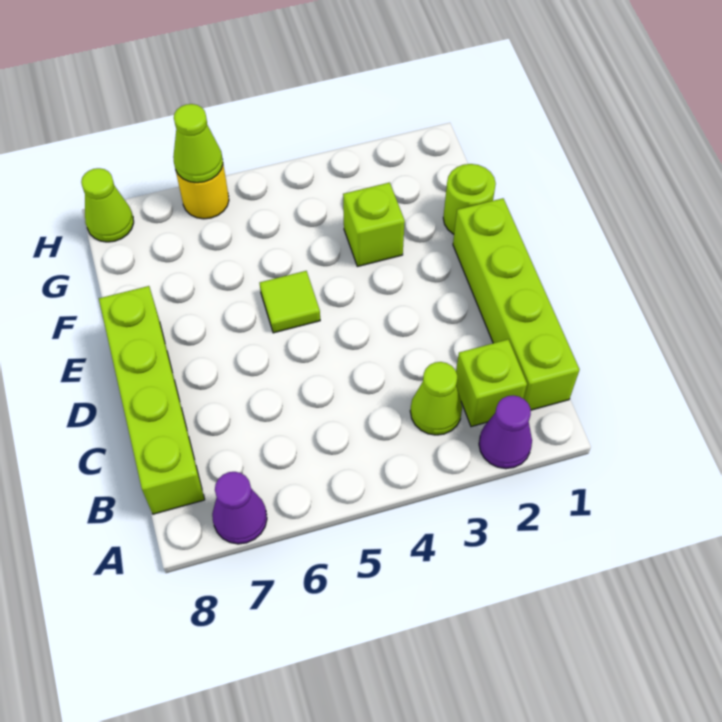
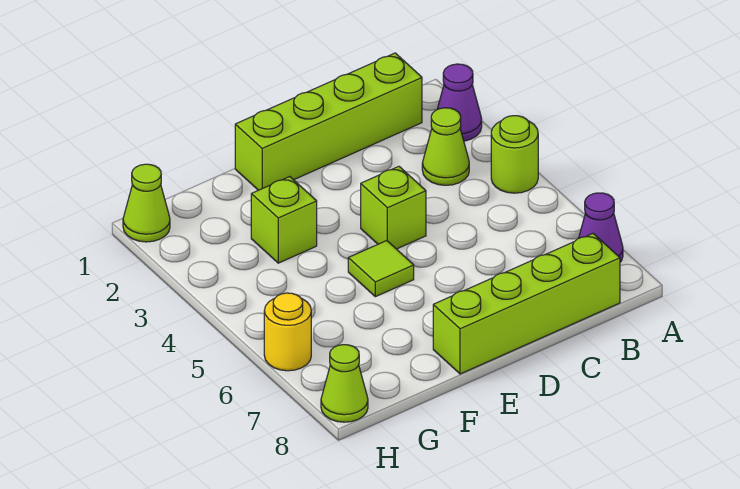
lime 1x1 brick [456,340,527,427] -> lime 1x1 brick moved to [361,166,426,249]
lime 1x1 round brick [443,164,496,234] -> lime 1x1 round brick moved to [491,116,538,193]
lime 1x1 cone [173,104,223,183] -> lime 1x1 cone moved to [123,164,170,242]

